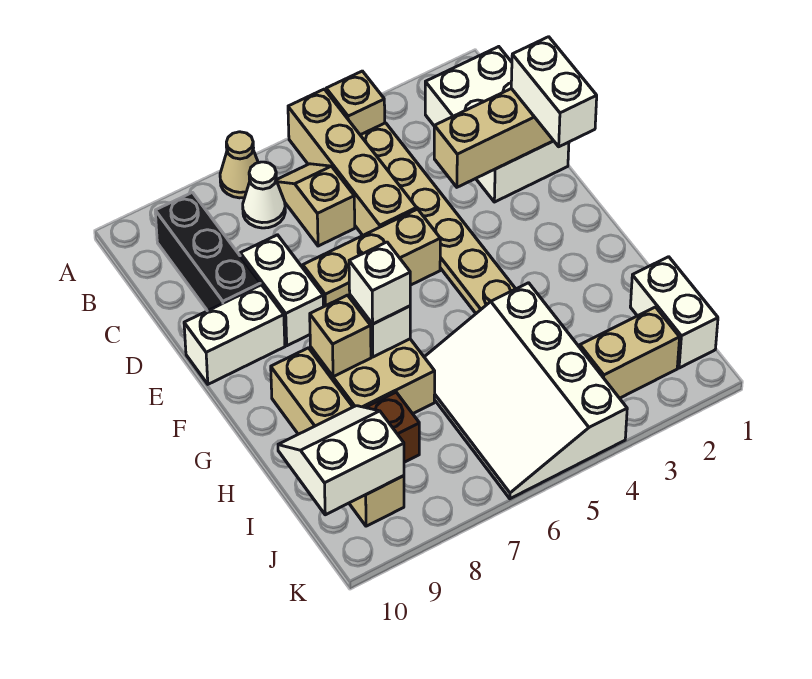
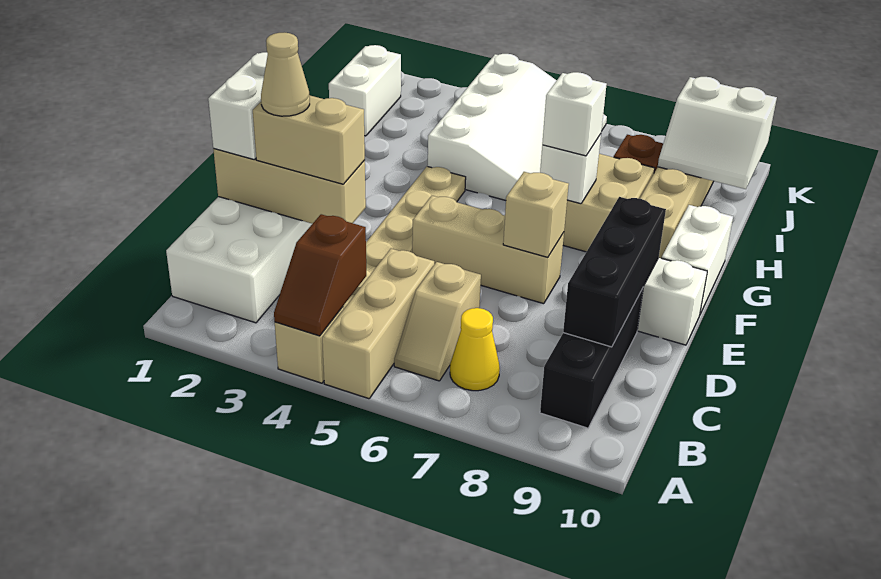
none -> brown 1x2 slope [274,214,366,336]
tan 1x4 brick [288,89,417,235] -> tan 1x3 brick [322,249,434,399]
tan 1x1 cone [220,132,258,198] -> tan 1x1 cone moved to [261,33,310,116]
white 1x1 cone [243,162,285,228] -> yellow 1x1 cone [450,308,500,391]
none -> black 1x3 brick [563,197,666,347]
white 1x2 brick [240,235,324,346] -> white 1x2 brick moved to [662,205,733,314]
tan 1x1 brick [310,295,371,377] -> tan 1x1 brick moved to [503,172,569,257]
tan 1x2 brick [580,307,680,398] -> tan 1x2 brick moved to [253,96,365,184]

